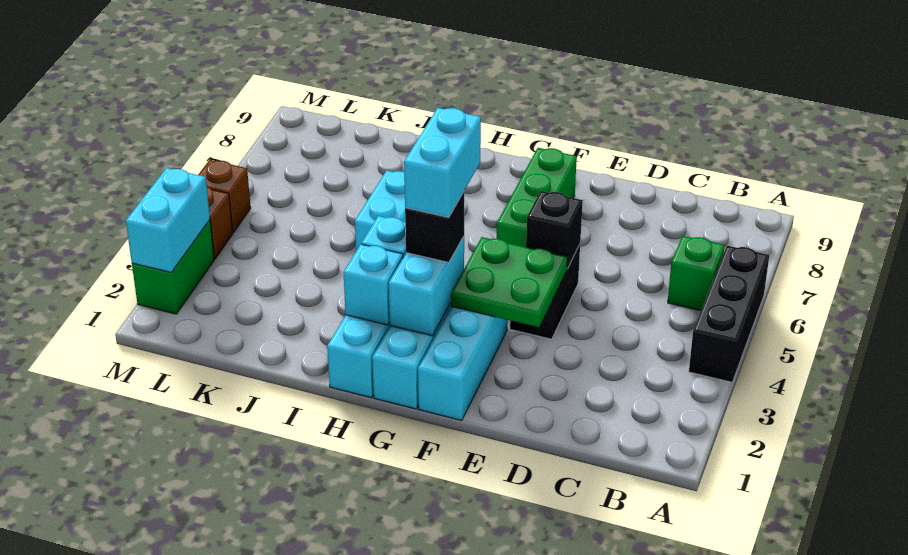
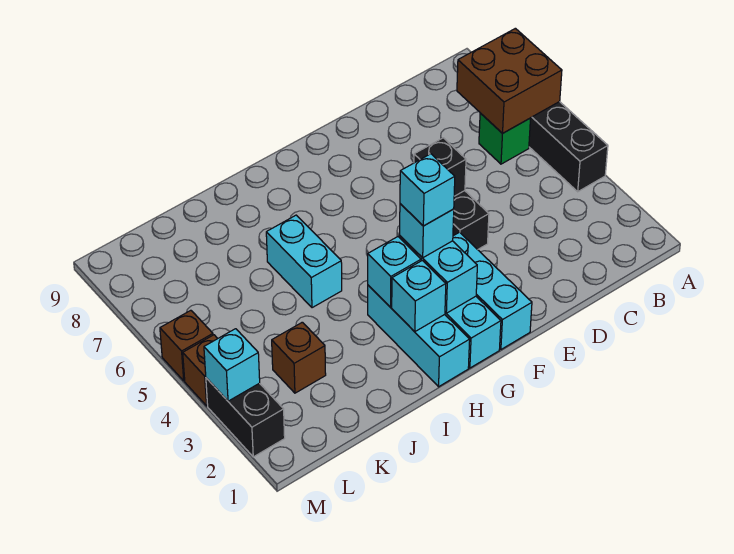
none -> brown 2x2 brick [457,28,562,133]
green 2x2 plate [451,237,567,327] -> none
green 1x3 brick [497,148,577,247] -> none
black 1x1 brick [405,192,464,262] -> cyan 1x1 brick [400,204,454,258]
cyan 1x2 brick [404,108,481,217] -> cyan 1x1 brick [400,154,455,226]
none -> brown 1x1 brick [272,322,326,393]
green 1x2 brick [132,220,214,314] -> black 1x2 brick [206,378,285,457]
cyan 1x2 brick [126,168,210,272] -> cyan 1x1 brick [204,329,260,401]

